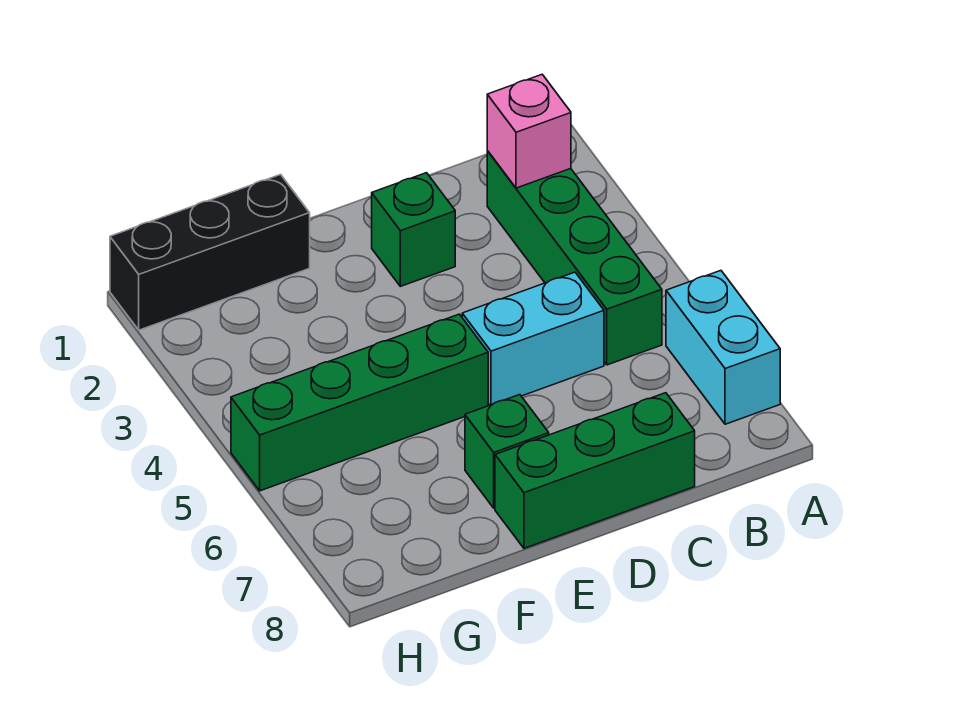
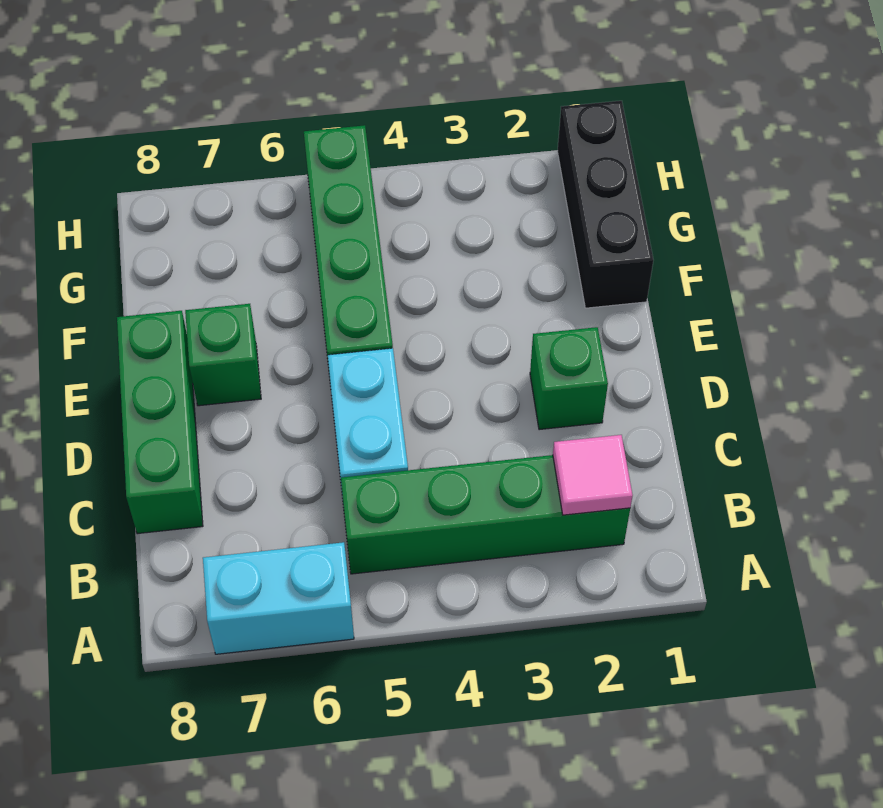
pink 1x1 brick [487,75,571,188] -> pink 1x1 tile [553,435,633,515]

